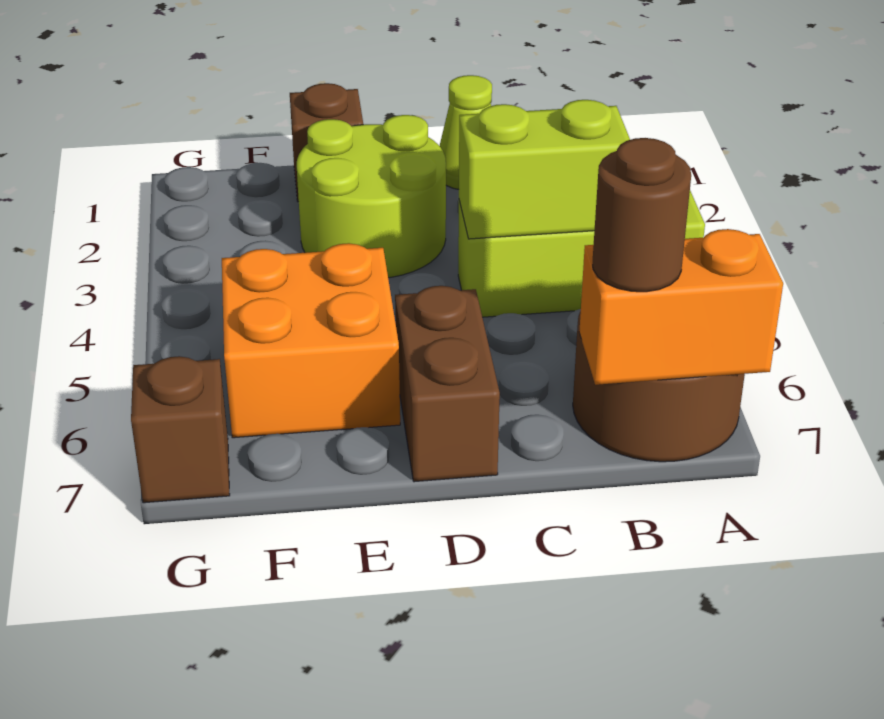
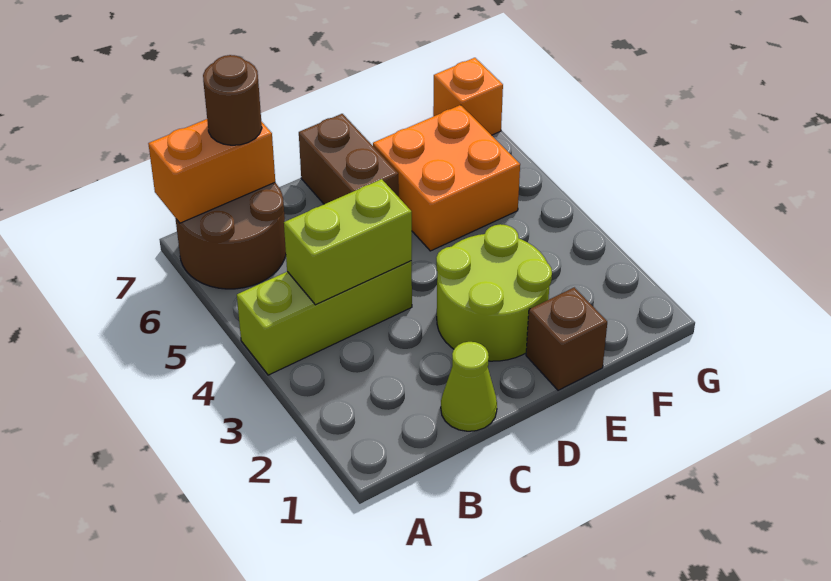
brown 1x1 brick [131,356,230,503] -> orange 1x1 brick [433,58,503,135]

